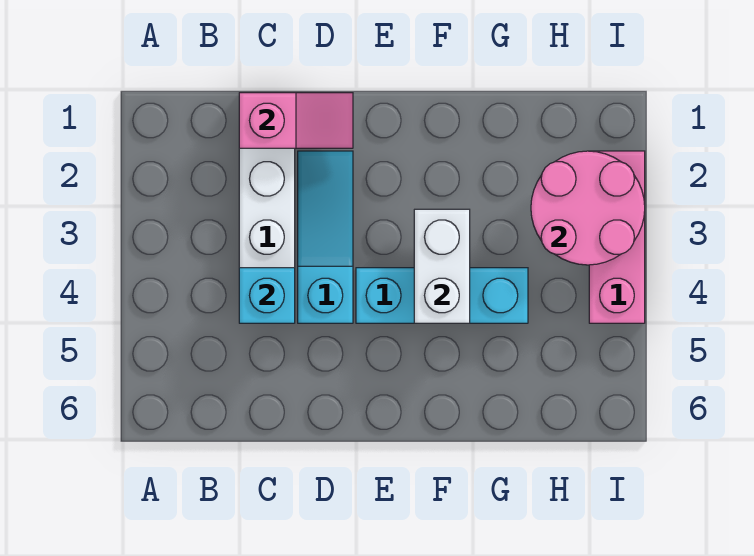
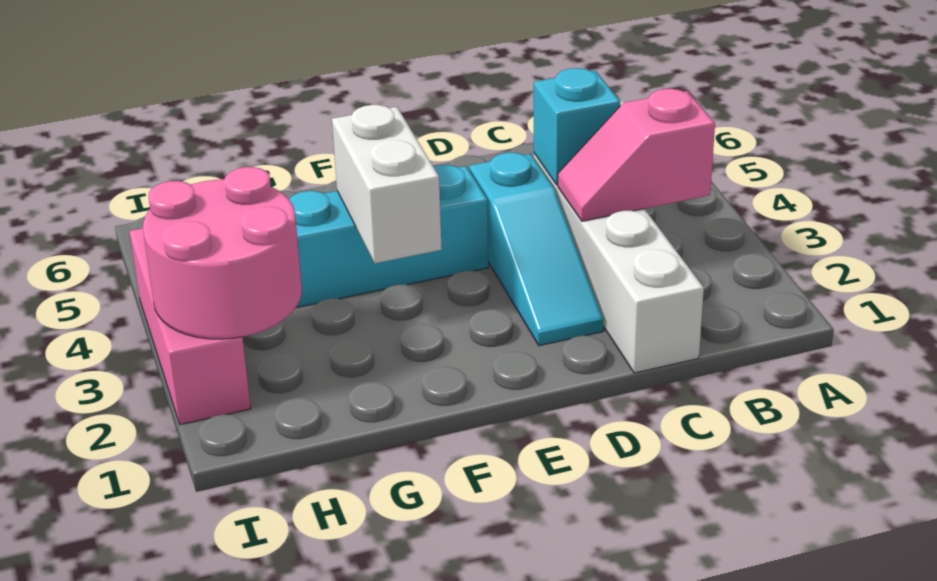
pink 1x2 slope [239,93,353,148] -> pink 1x2 slope moved to [558,89,715,221]

